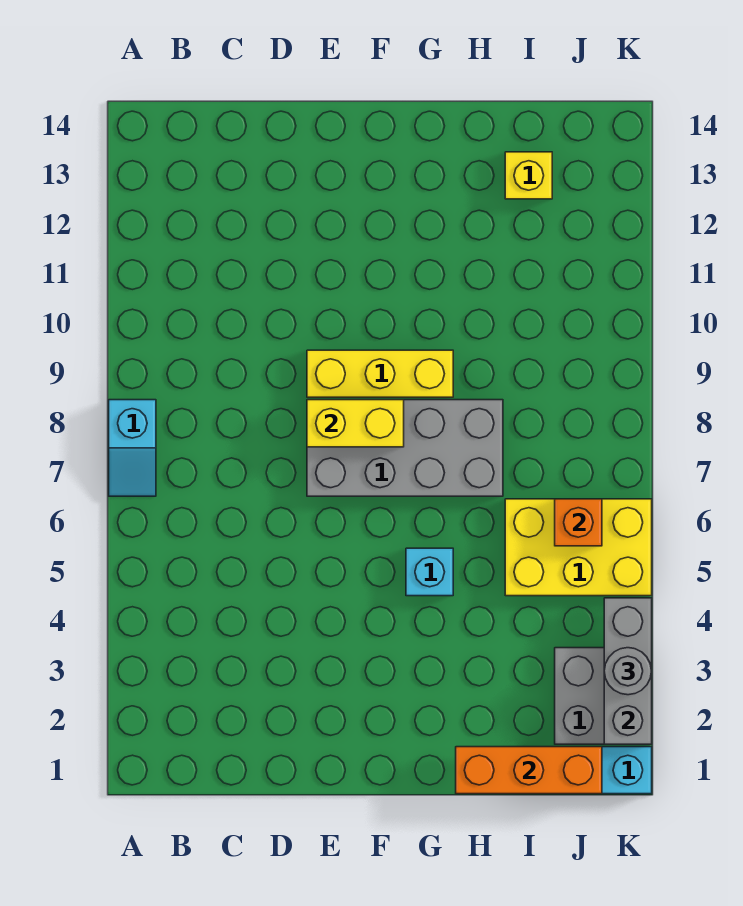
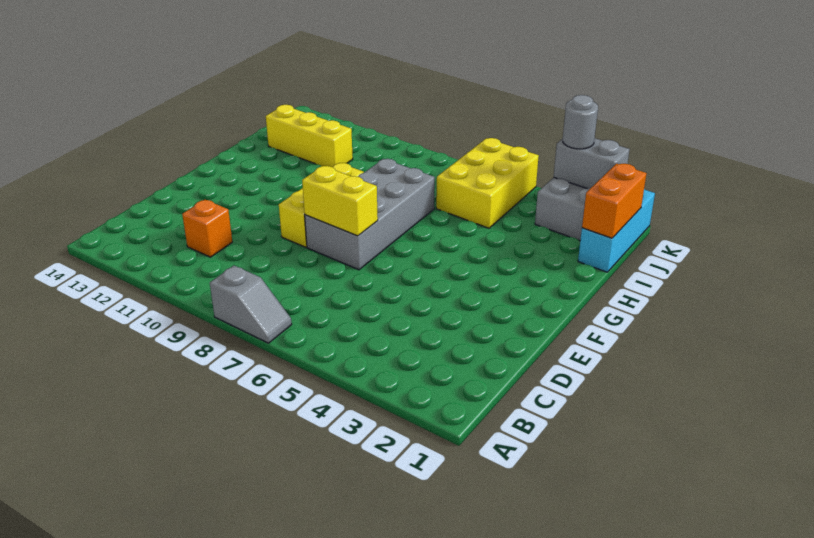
cyan 1x2 slope [109,400,156,496] -> grey 1x2 slope [210,266,292,343]
yellow 1x2 brick [307,400,404,447] -> yellow 1x2 brick turned to [302,166,378,236]
cyan 1x1 brick [406,548,453,596] -> none
orange 1x3 brick [456,747,602,794] -> orange 1x2 brick [582,164,647,238]
yellow 1x1 brick [505,152,552,199] -> yellow 1x3 brick [266,105,353,167]
orange 1x1 brick [555,499,602,546] -> orange 1x1 brick moved to [182,200,232,257]
grey 1x3 brick [604,598,652,744] -> grey 1x2 brick [554,138,630,189]

